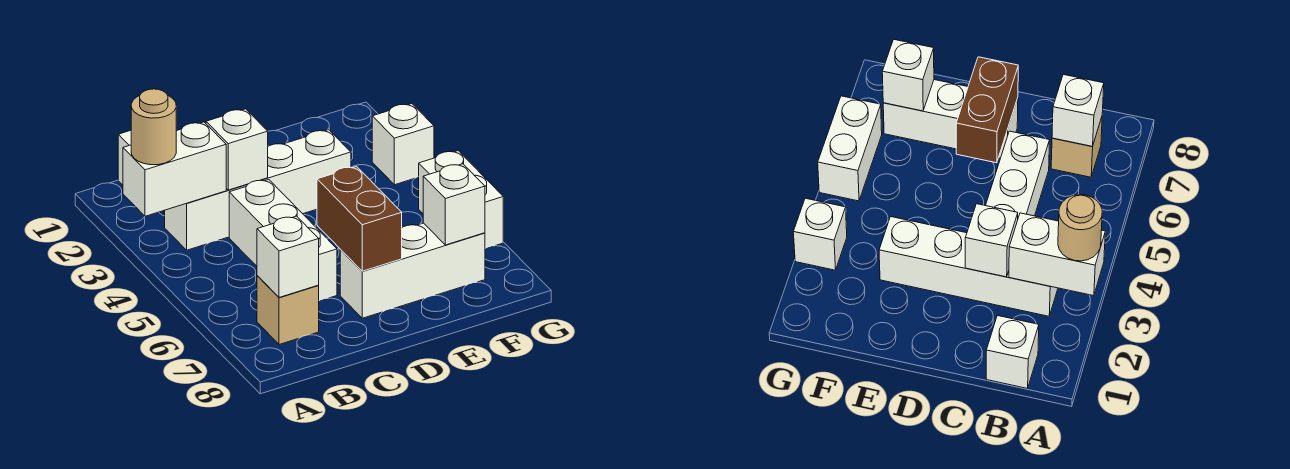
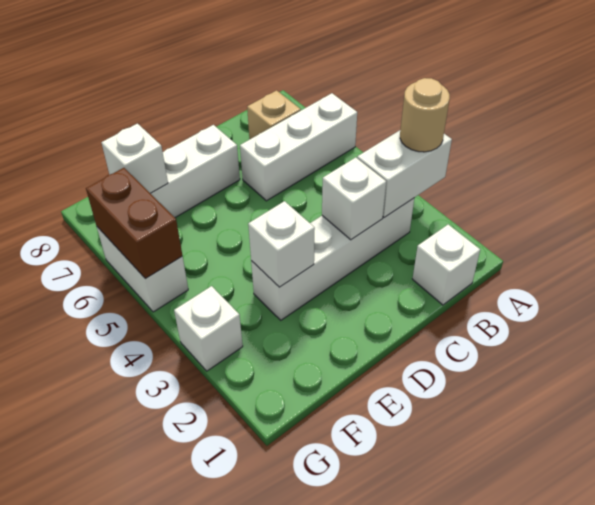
white 1x1 brick [257,216,319,297] -> white 1x1 brick moved to [248,201,315,287]
white 1x3 brick [229,180,337,301] -> white 1x3 brick turned to [240,93,357,201]
brown 1x2 brick [317,167,402,271] -> brown 1x2 brick moved to [86,168,182,279]

